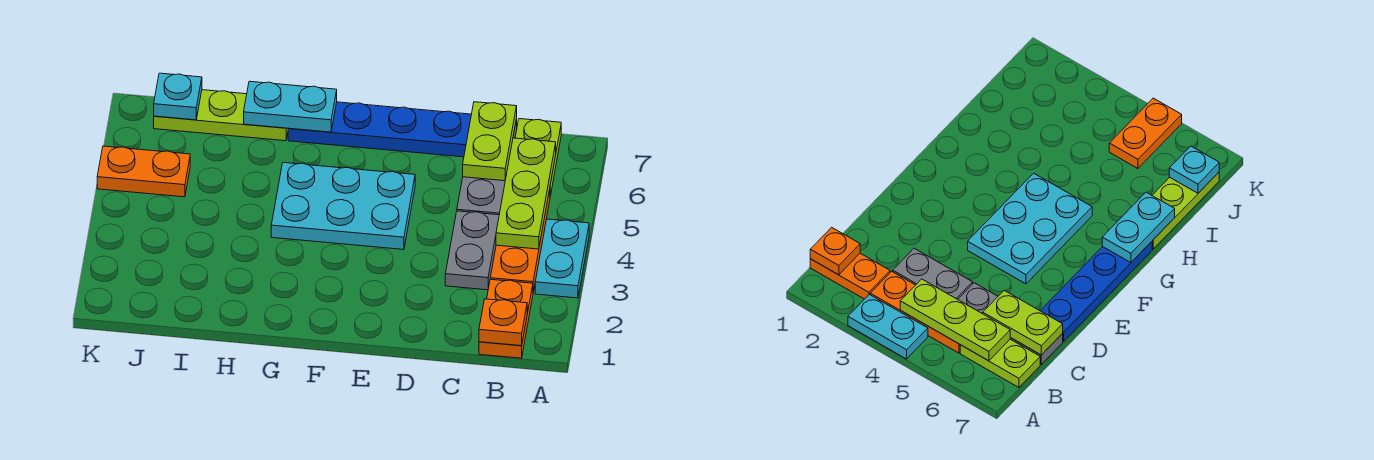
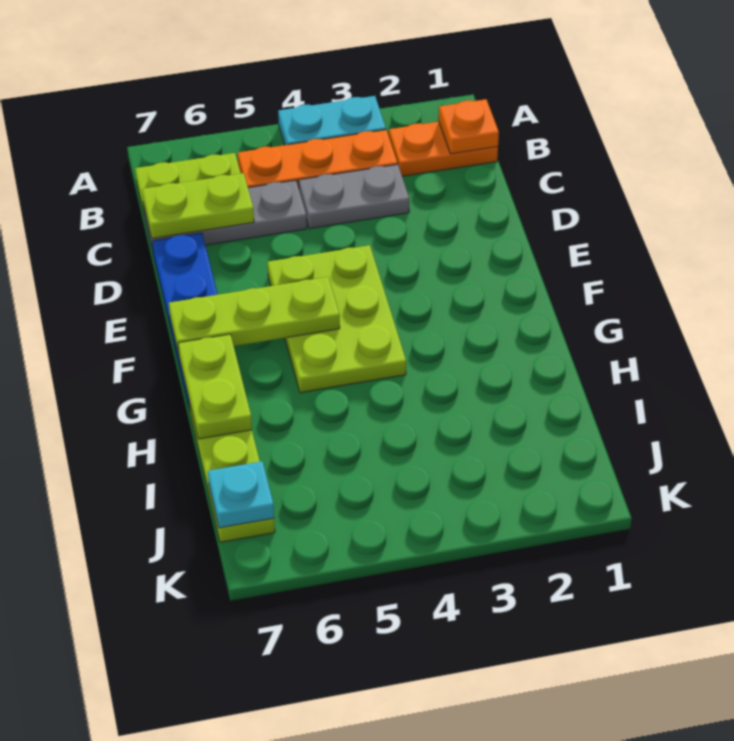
lime 1x3 plate [496,138,556,249] -> lime 1x3 plate moved to [169,277,340,354]
cyan 2x3 plate [271,163,415,250] -> lime 2x3 plate [268,245,406,393]
cyan 1x2 plate [244,81,337,132] -> lime 1x2 plate [178,334,252,439]
orange 1x2 plate [97,146,190,197] -> none

